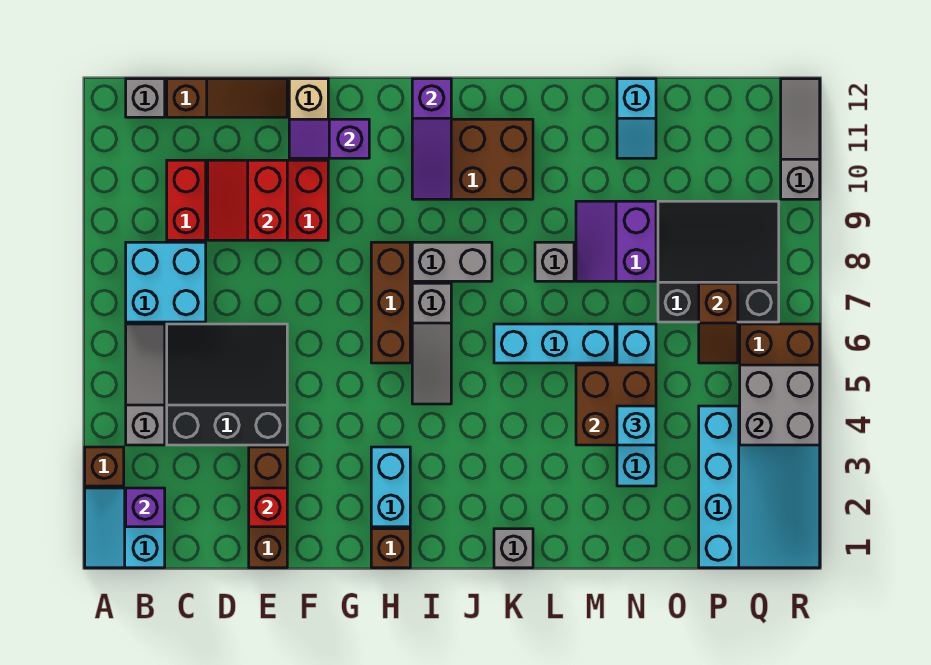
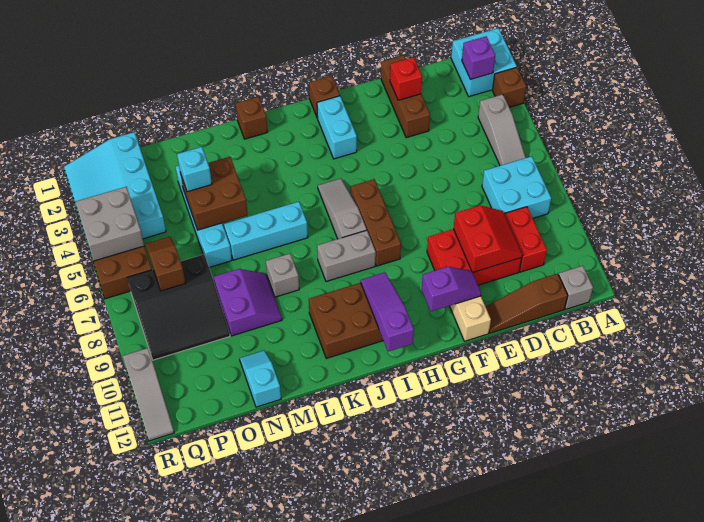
cyan 2x2 slope [85,488,165,568] -> cyan 2x2 brick [451,28,517,97]
black 3x3 slope [167,324,287,445] -> none
grey 1x1 brick [494,529,533,568] -> brown 1x1 brick [235,97,268,139]

